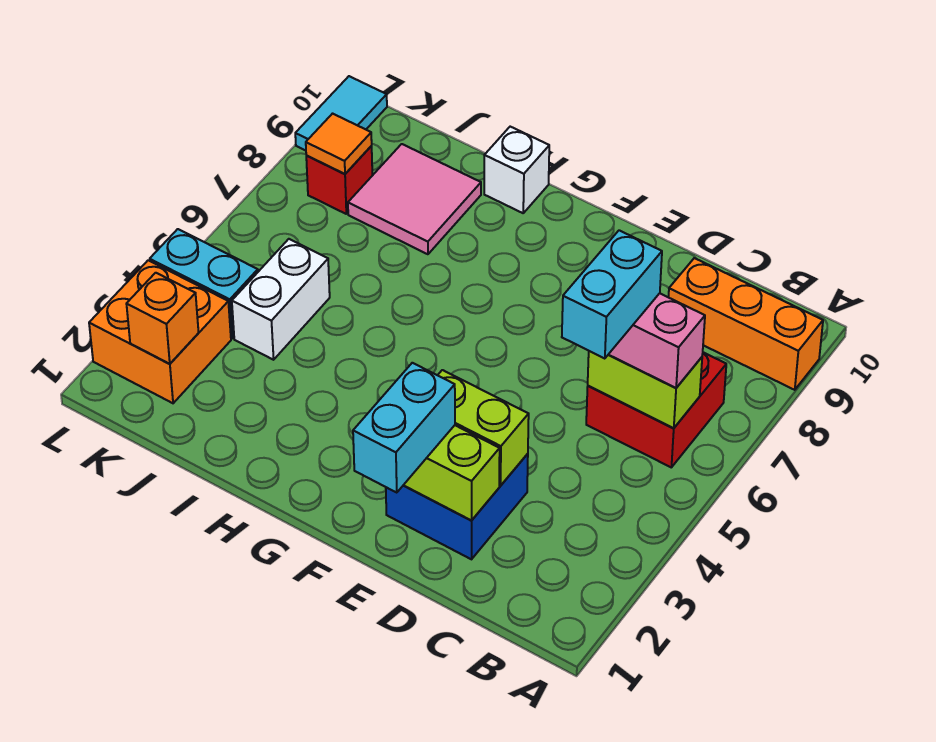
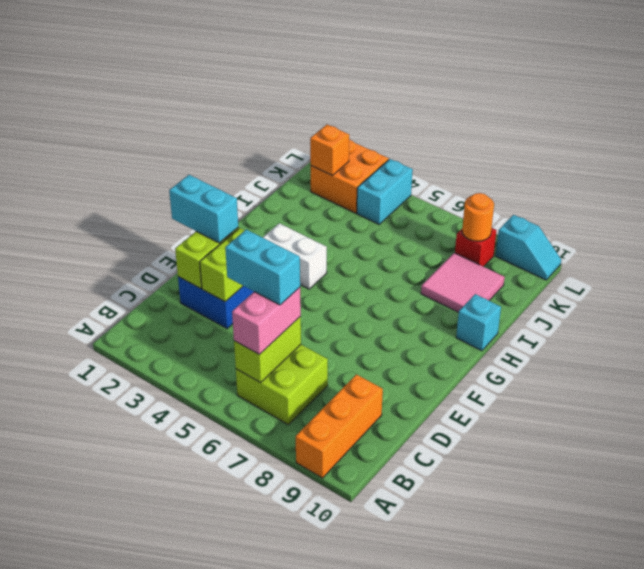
red 2x2 brick [586,352,726,467] -> lime 2x2 brick [236,345,328,425]
white 1x1 brick [484,127,549,213] -> cyan 1x1 brick [456,294,501,351]
white 1x2 brick [232,239,330,360] -> white 1x2 brick moved to [263,223,327,289]
orange 1x1 tile [306,114,372,174] -> orange 1x1 round brick [462,193,494,241]
cyan 1x2 tile [295,76,387,151] -> cyan 1x2 slope [496,215,561,280]

